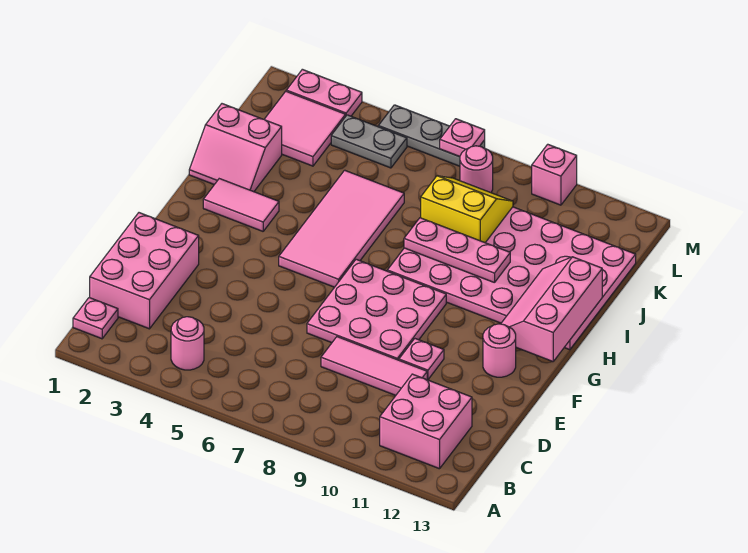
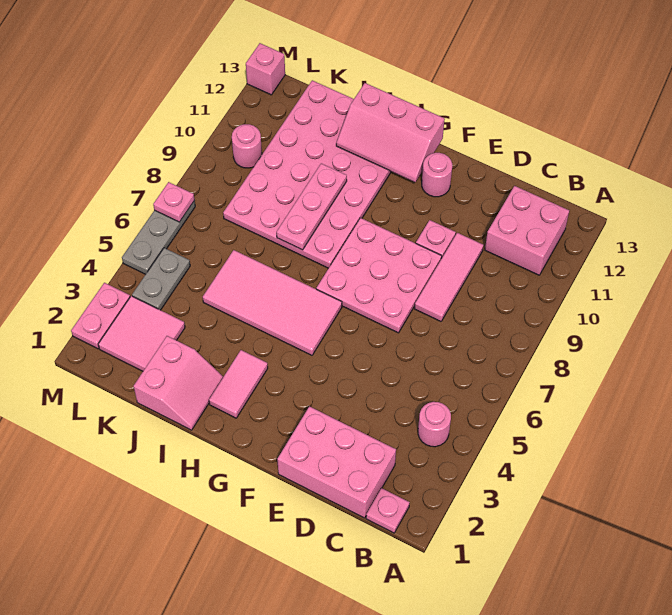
yellow 2x2 slope [421,176,513,243] -> none
pink 1x1 round brick [460,146,493,193] -> pink 1x1 round brick moved to [232,124,262,168]
pink 1x1 brick [532,144,577,205] -> pink 1x1 brick moved to [246,43,285,95]

